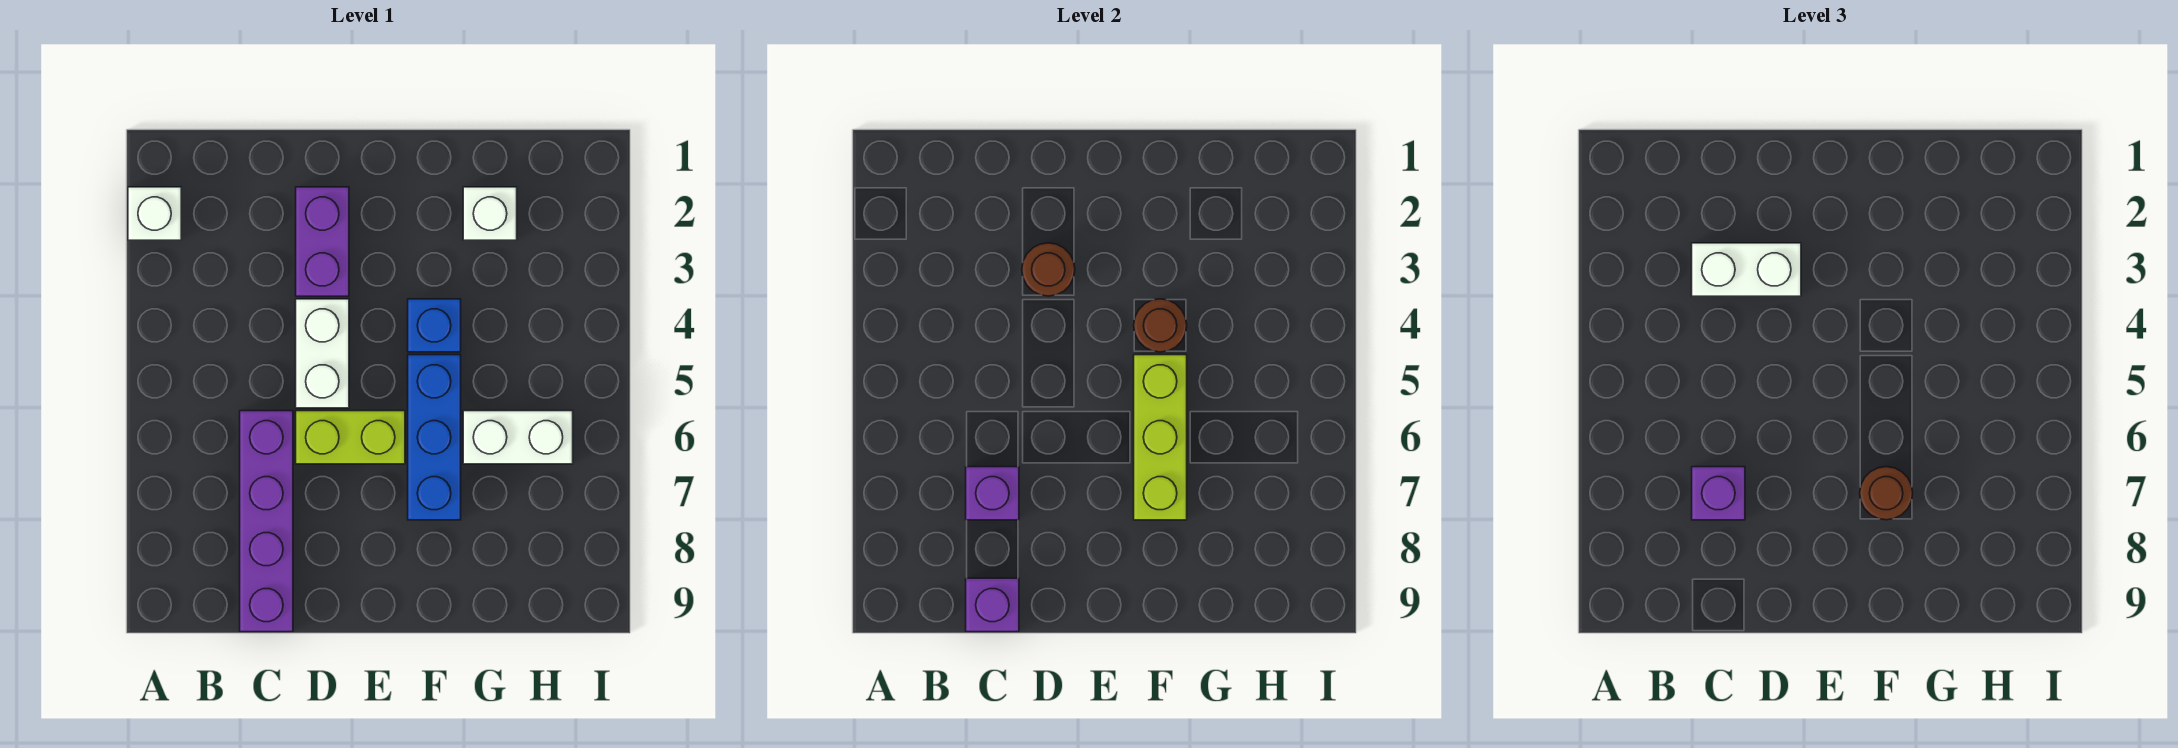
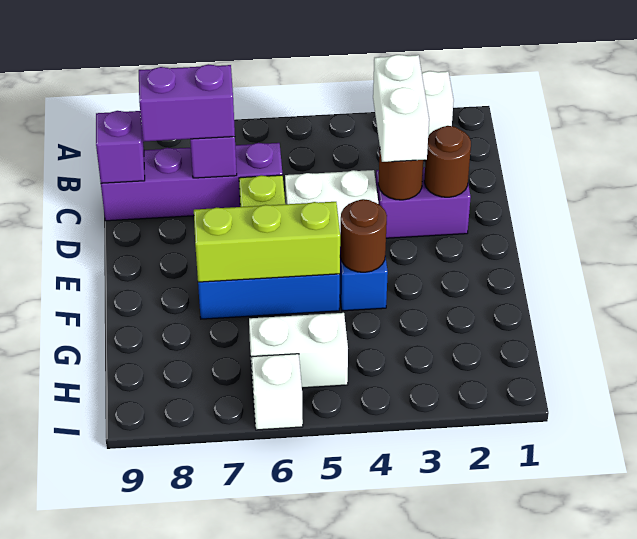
purple 1x1 brick [1692,467,1745,520] -> purple 1x2 brick [139,64,235,142]
brown 1x1 round brick [1860,467,1913,520] -> brown 1x1 round brick moved to [424,126,471,197]
white 1x1 brick [463,187,517,240] -> white 1x1 brick moved to [252,354,303,430]
white 1x2 brick [463,411,573,464] -> white 1x2 brick turned to [249,313,348,388]

